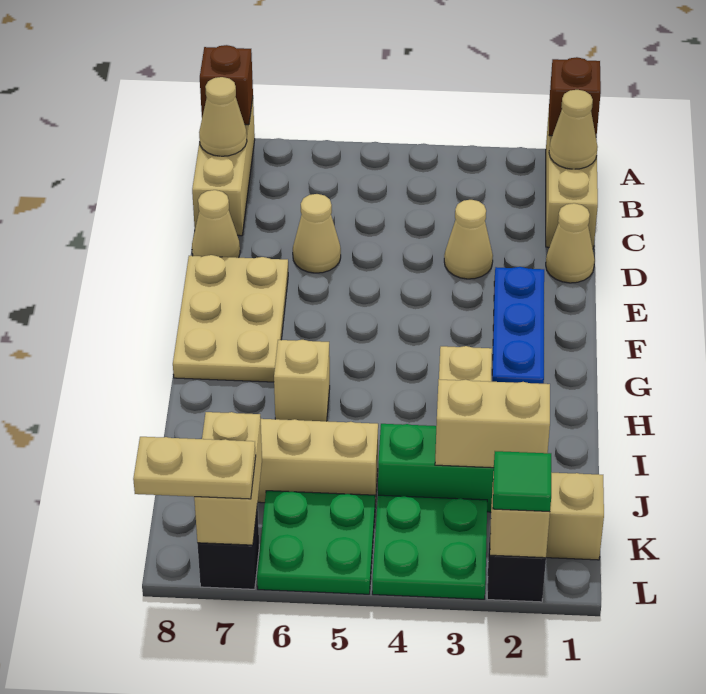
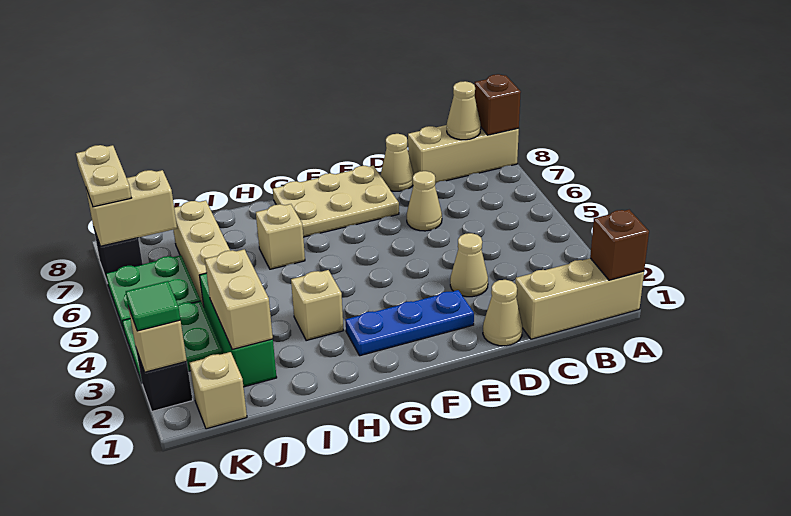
tan 1x1 cone [549,90,598,169] -> none

